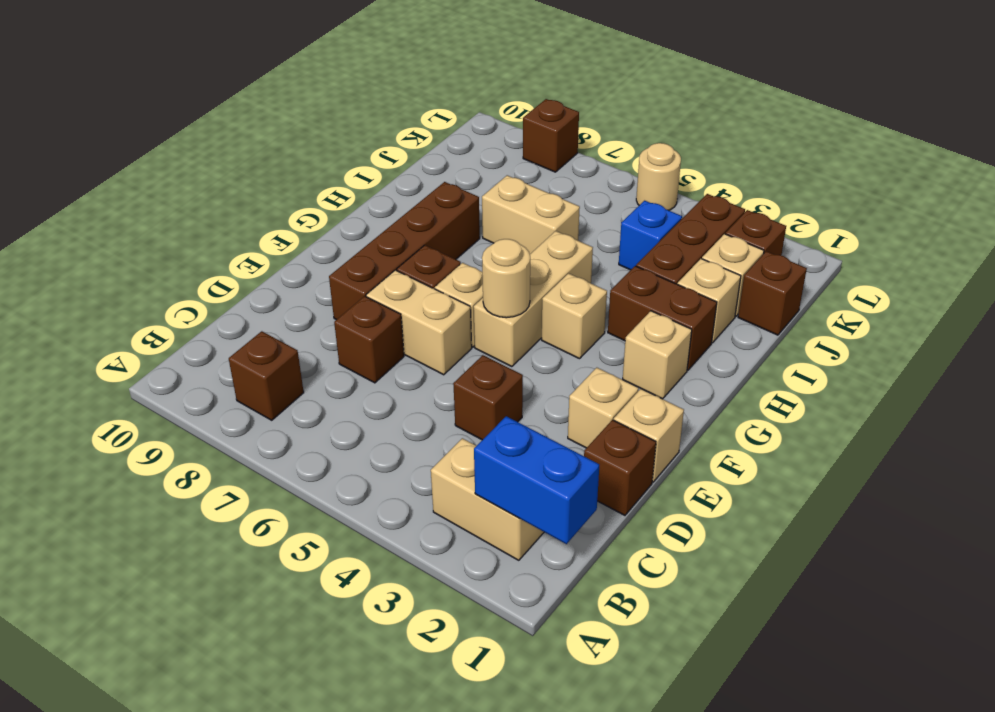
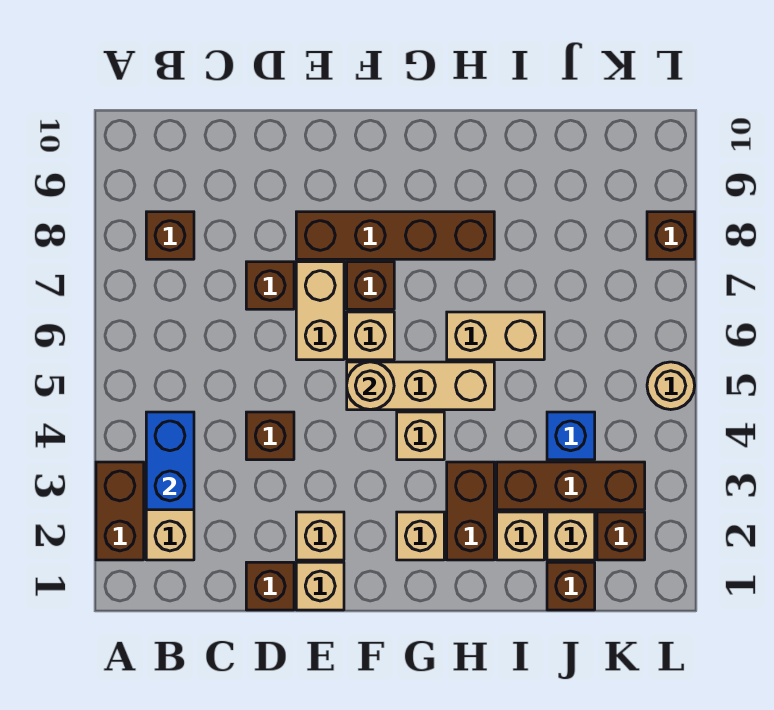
none -> brown 1x2 brick [96,462,144,560]
blue 1x2 brick [474,416,599,544] -> blue 1x2 brick moved to [146,412,194,510]
tan 1x2 brick [482,175,580,254] -> tan 1x2 brick turned to [447,312,544,360]

